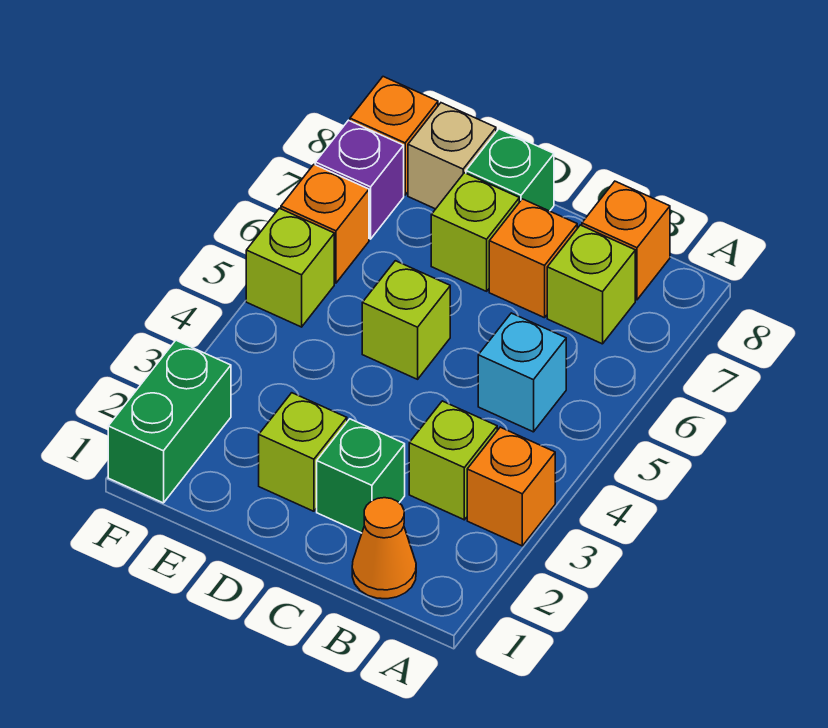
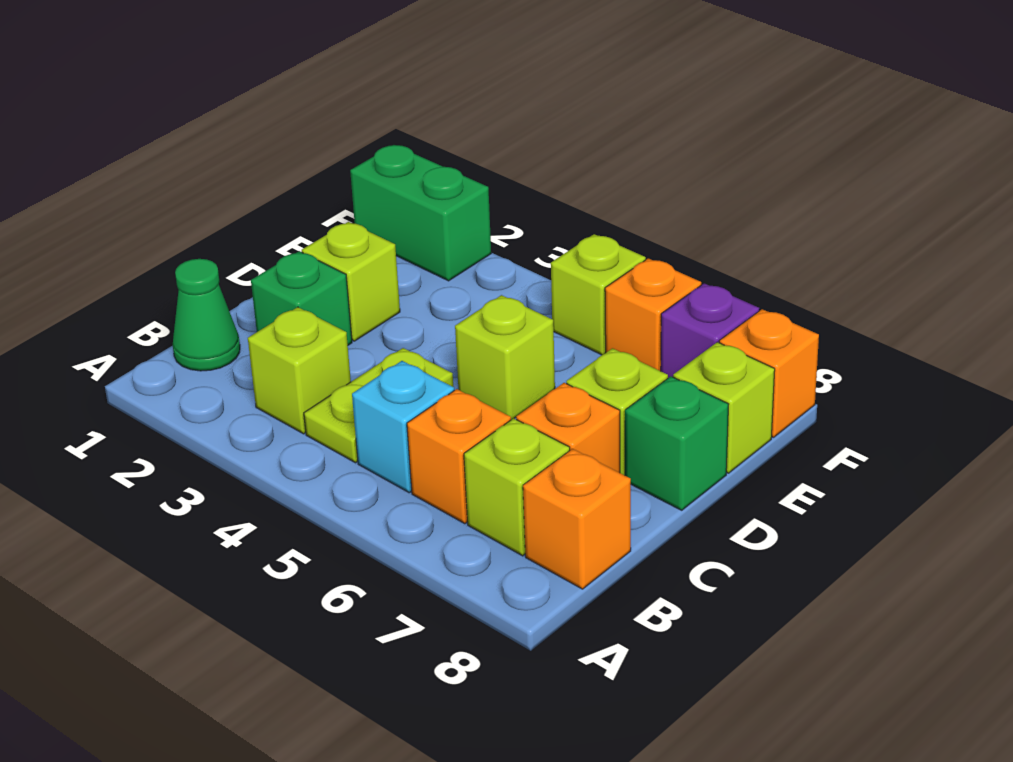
orange 1x1 brick [467,427,555,546] -> orange 1x1 brick moved to [407,389,511,524]
orange 1x1 cone [352,498,416,599] -> green 1x1 cone [173,259,240,371]
none -> lime 1x2 plate [304,348,453,463]
tan 1x1 brick [408,103,496,209] -> lime 1x1 brick [673,342,775,473]

